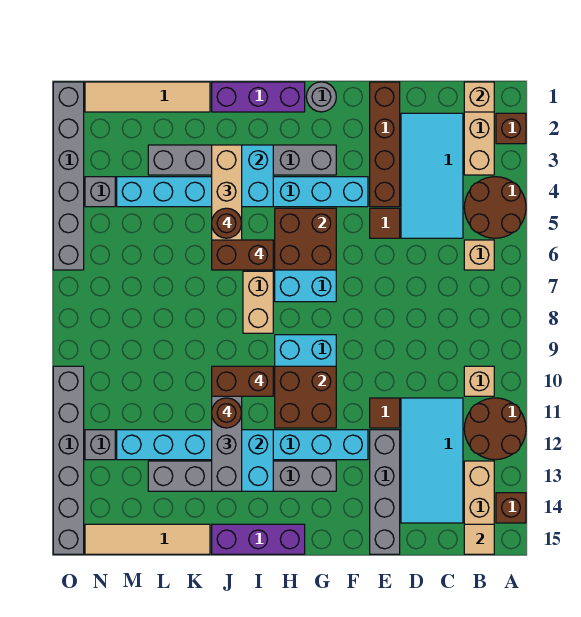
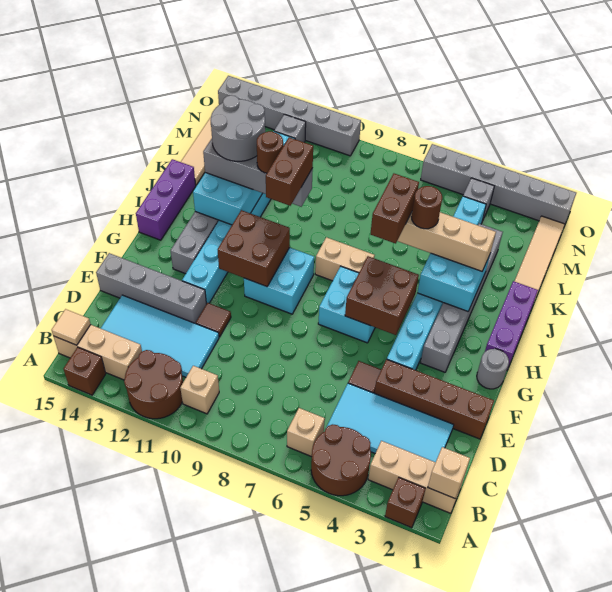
none -> grey 2x2 round brick [211,95,265,161]

